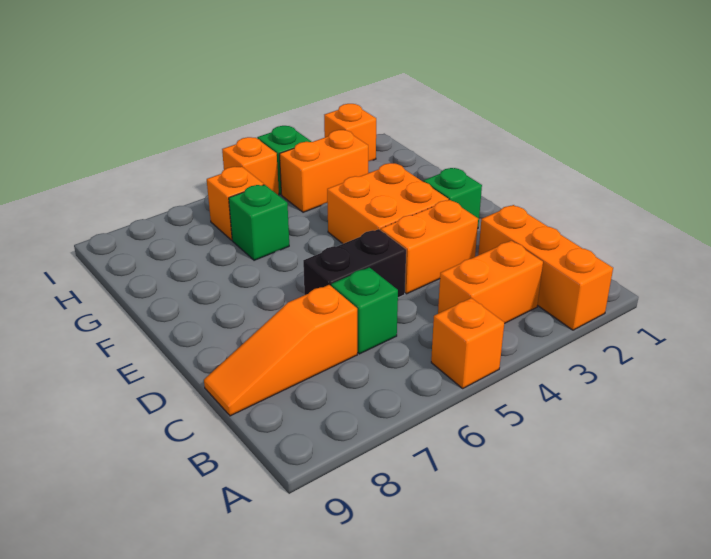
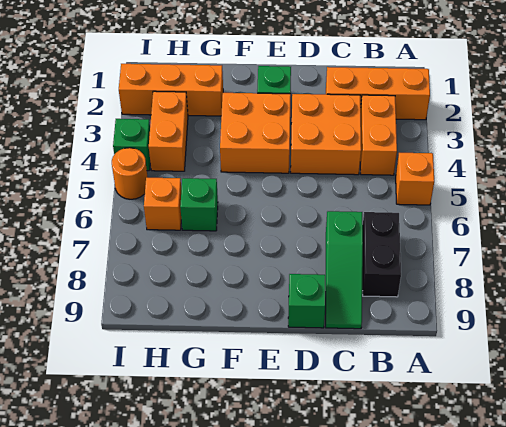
green 1x1 brick [331,267,398,354] -> green 1x1 brick moved to [288,274,325,328]
orange 1x3 slope [204,285,357,416] -> green 1x3 slope [326,211,363,329]
orange 1x2 brick [381,200,478,294] -> orange 2x2 brick [291,94,361,175]
black 1x2 brick [303,229,406,298] -> black 1x2 brick moved to [362,212,401,297]
orange 1x1 brick [324,104,376,161] -> orange 1x3 brick [119,64,223,116]
orange 1x1 brick [222,137,279,195] -> orange 1x1 round brick [112,148,148,199]

